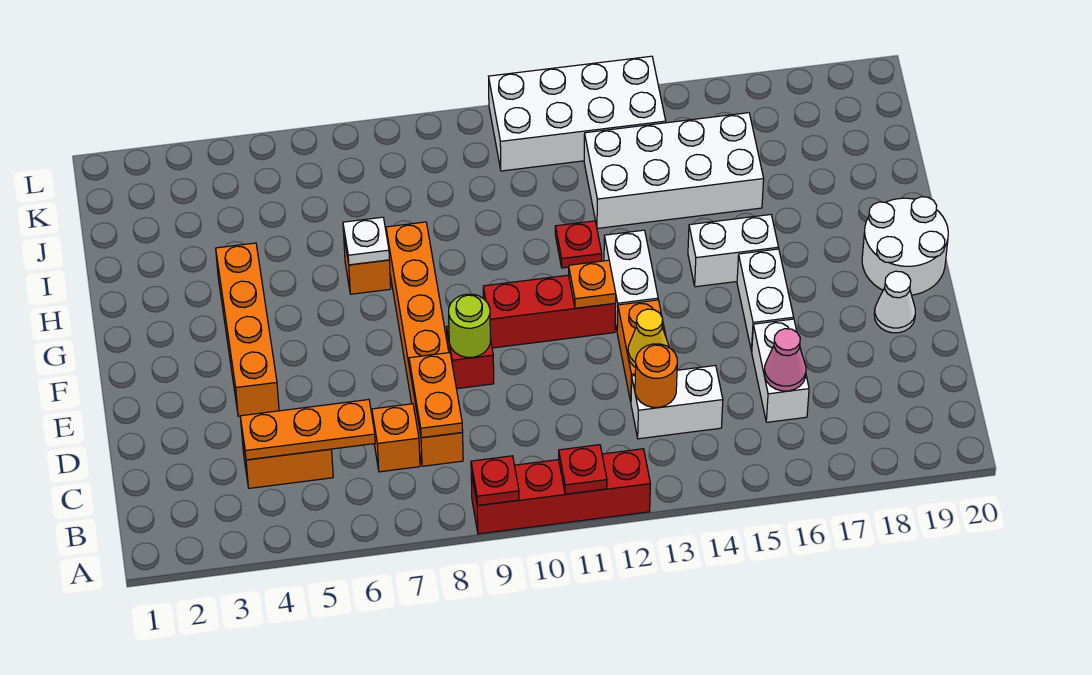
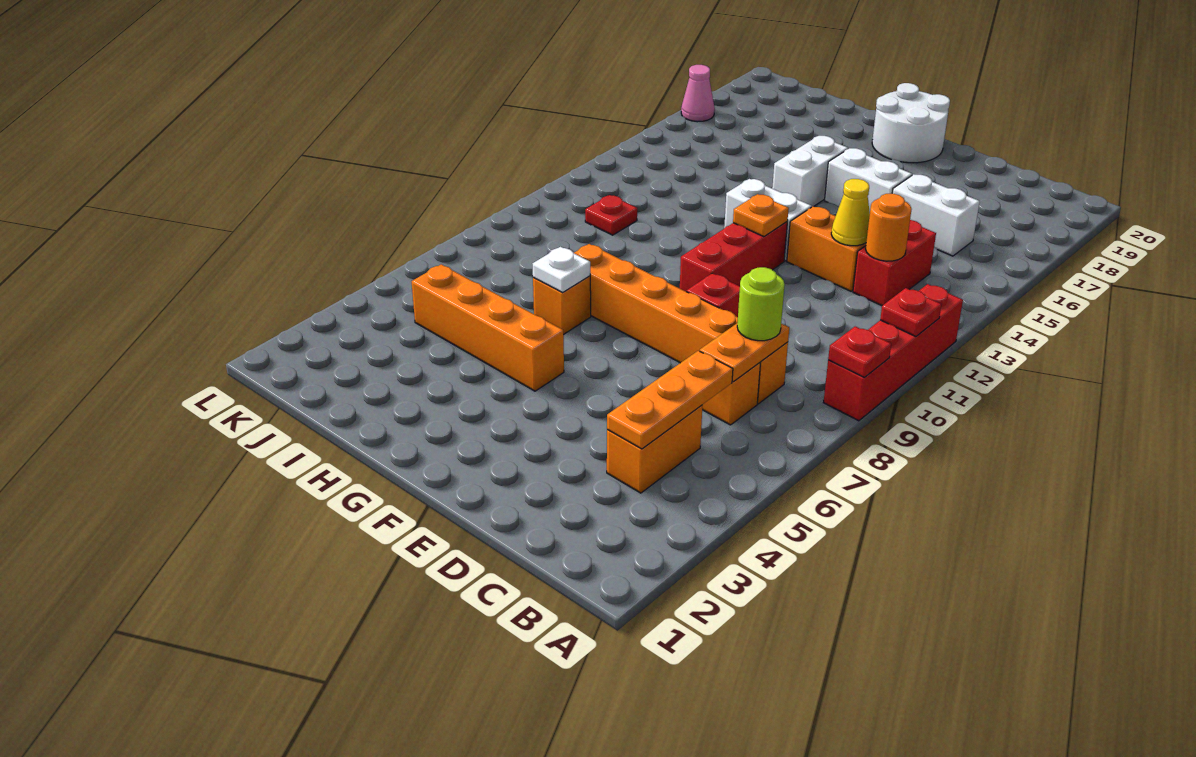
orange 1x2 plate [409,353,463,438] -> orange 1x2 plate turned to [700,324,789,382]
white 1x2 brick [631,365,723,439] -> red 1x2 brick [853,220,936,306]
pink 1x1 cone [764,329,806,391] -> pink 1x1 cone moved to [681,65,715,122]
orange 1x4 brick [216,243,279,416] -> orange 1x4 brick moved to [412,264,564,391]
lime 1x1 round brick [449,294,490,357] -> lime 1x1 round brick moved to [737,267,785,341]
white 1x1 cone [874,271,915,333] -> none
red 1x1 plate [555,221,602,268] -> red 1x1 plate moved to [585,195,637,235]
white 2x4 brick [584,113,764,228] -> none
white 2x4 brick [489,56,666,171] -> none

